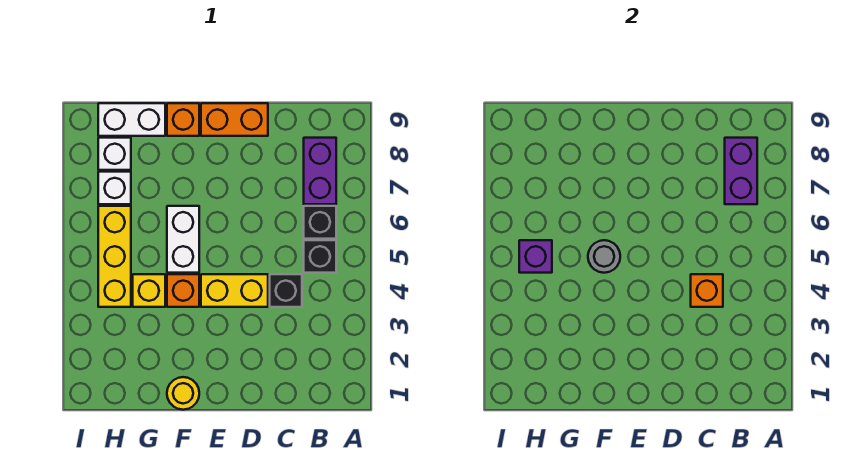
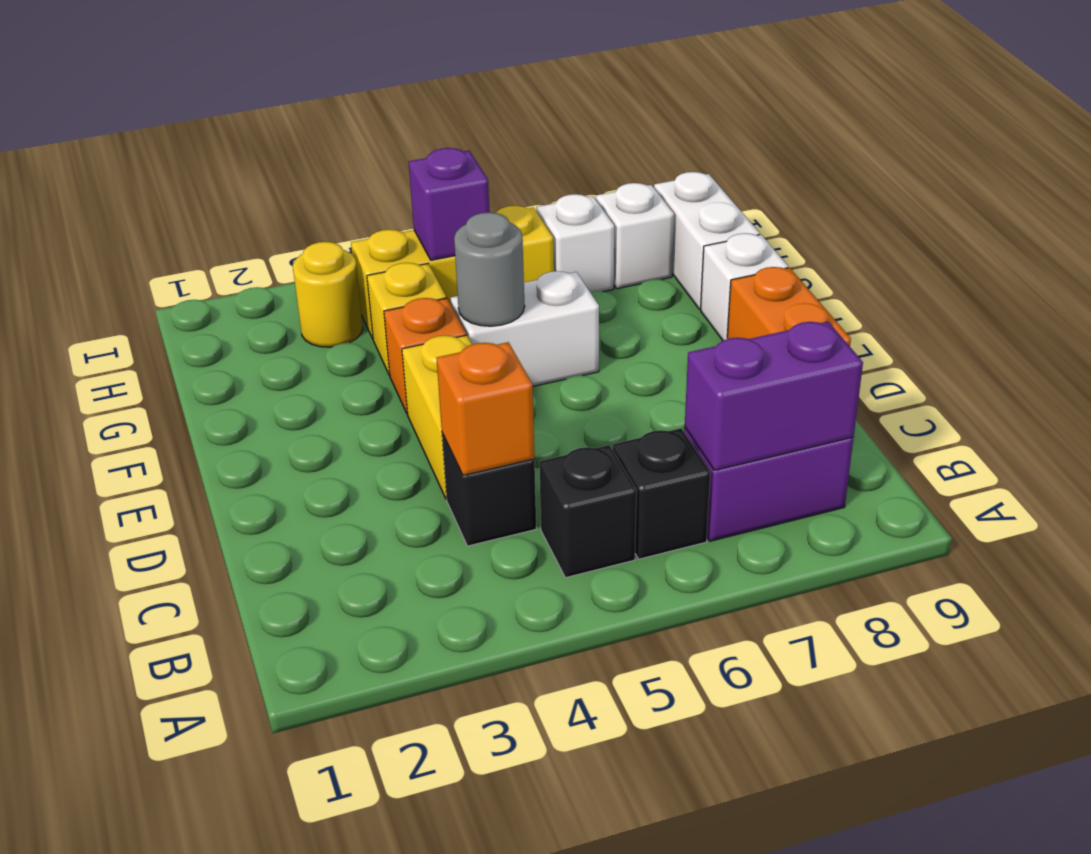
yellow 1x1 round brick [167,377,199,410] -> yellow 1x1 round brick moved to [293,242,363,347]
orange 1x1 brick [167,103,199,136] -> white 1x1 brick [701,233,788,341]

